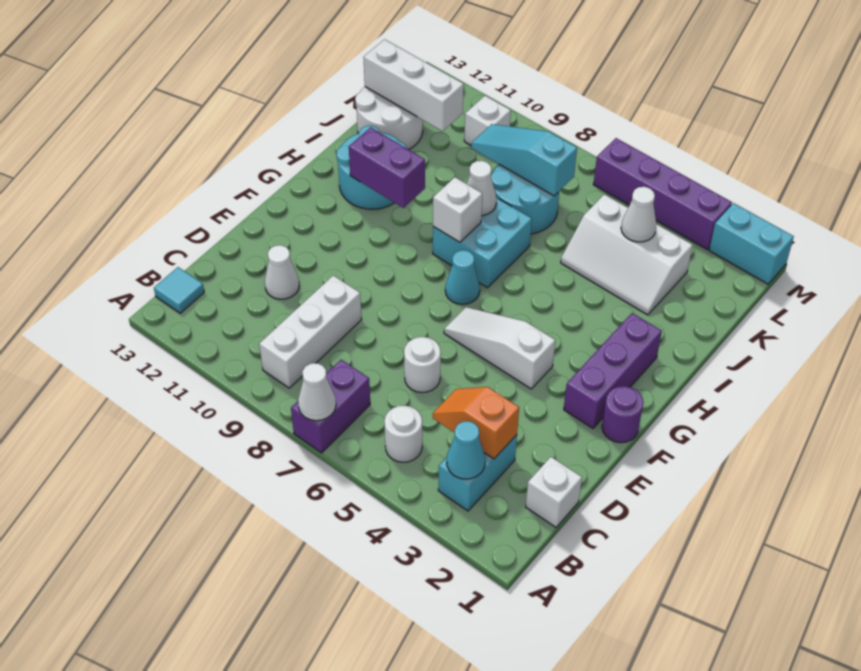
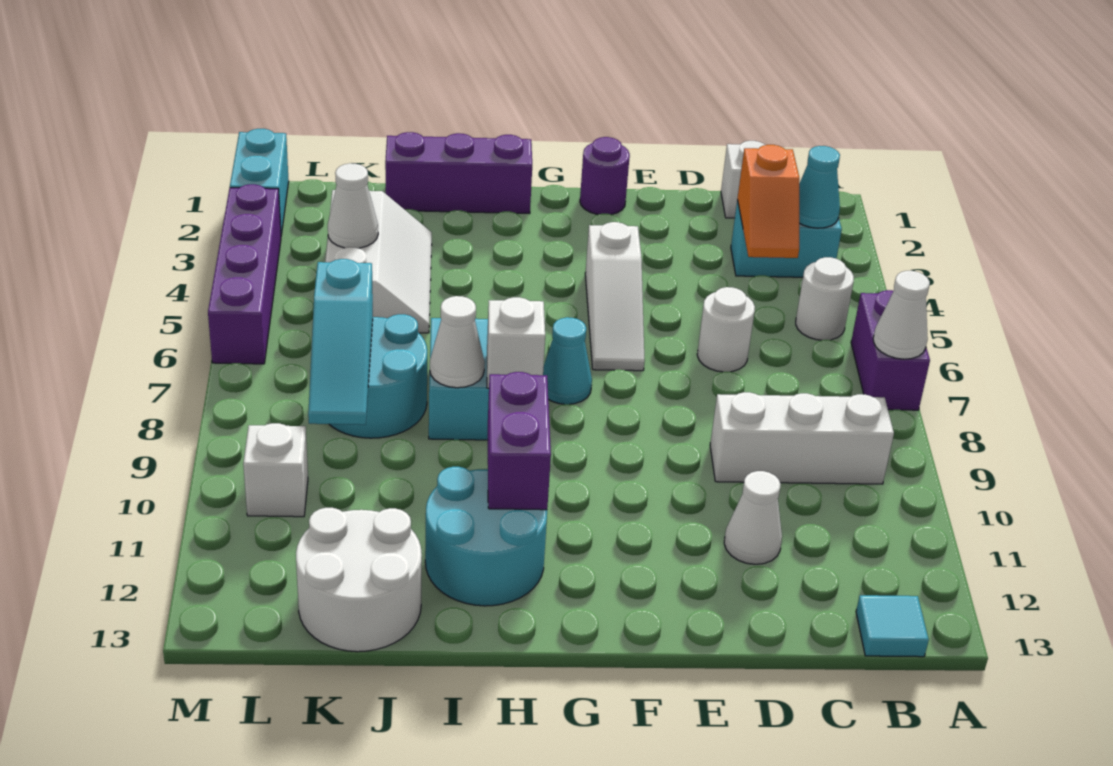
purple 1x2 brick [291,360,370,453] -> purple 1x2 brick turned to [851,290,930,410]
purple 1x3 brick [564,313,662,428] -> purple 1x3 brick moved to [385,132,532,214]
white 1x3 brick [364,39,464,131] -> none

